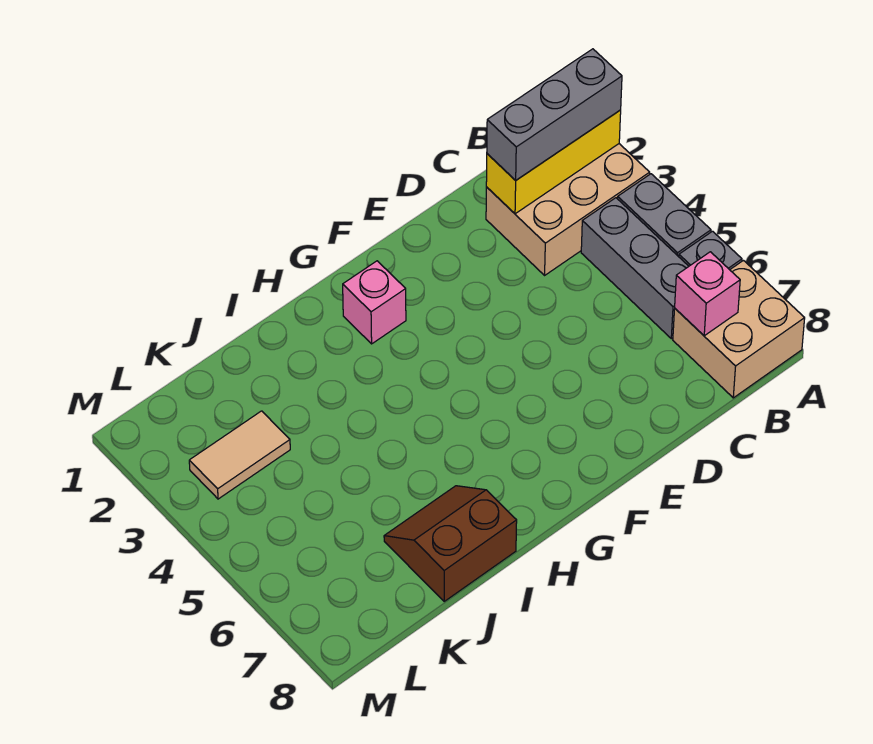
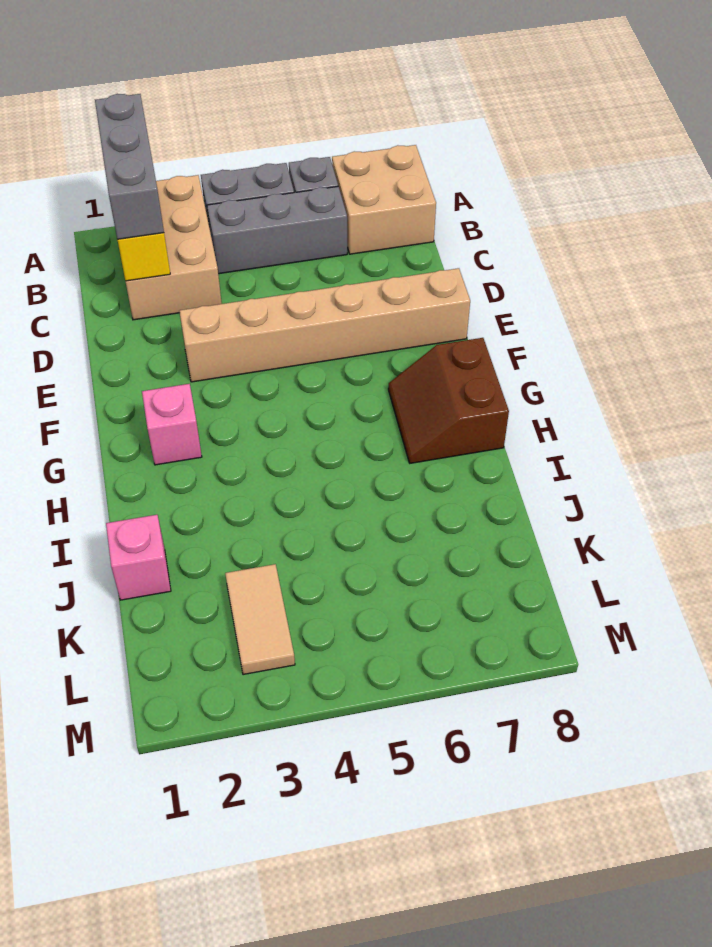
pink 1x1 brick [675,252,740,336] -> pink 1x1 brick moved to [106,515,171,600]
none -> tan 1x6 brick [179,268,470,382]
brown 2x2 slope [384,486,517,601] -> brown 2x2 slope moved to [388,338,509,463]

